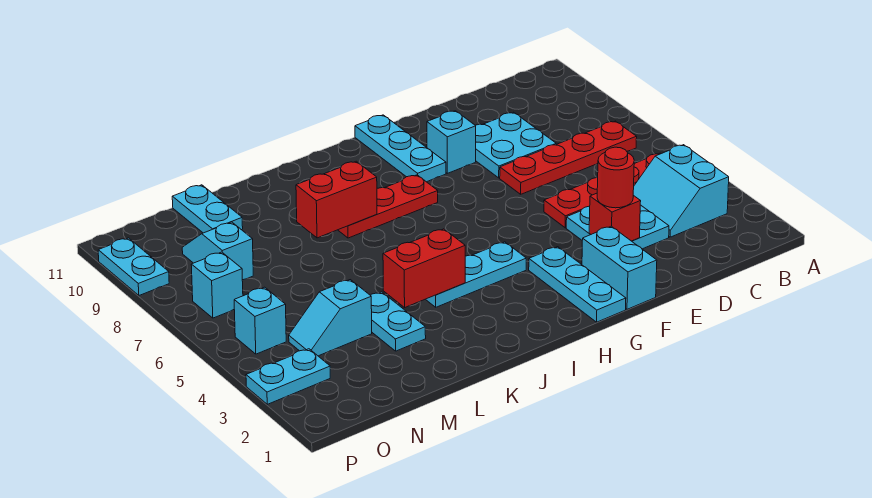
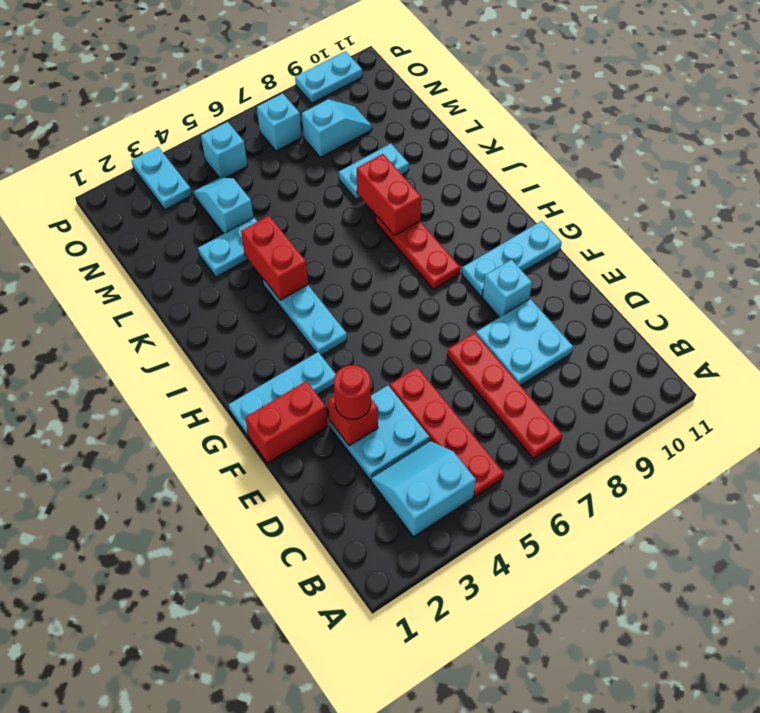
cyan 1x2 brick [582,226,657,309] -> red 1x2 brick [245,381,328,463]
cyan 1x2 plate [172,185,243,233] -> cyan 1x2 plate moved to [339,144,409,200]

